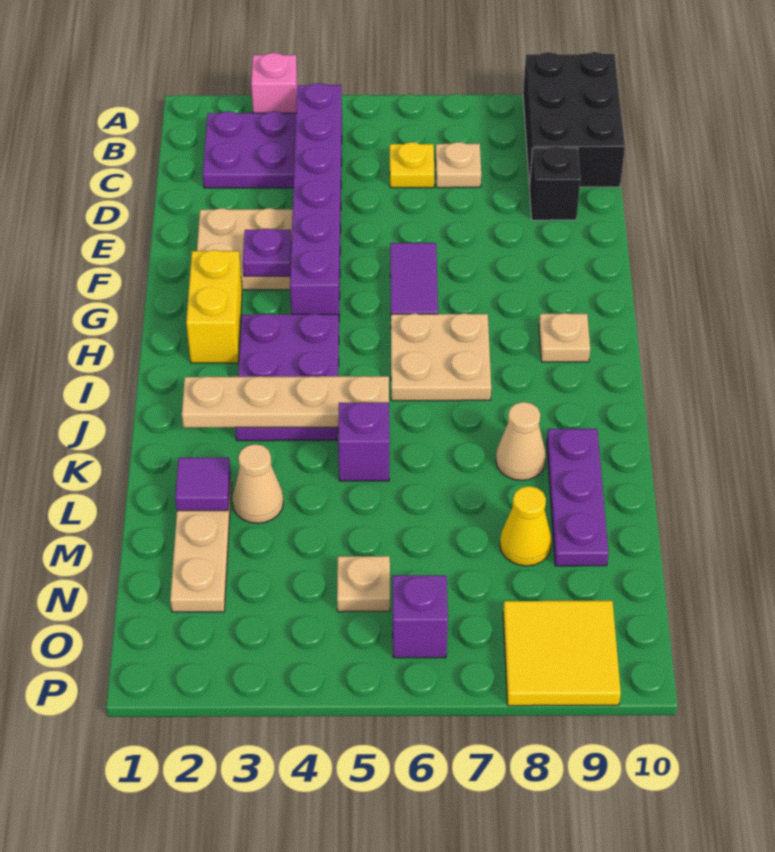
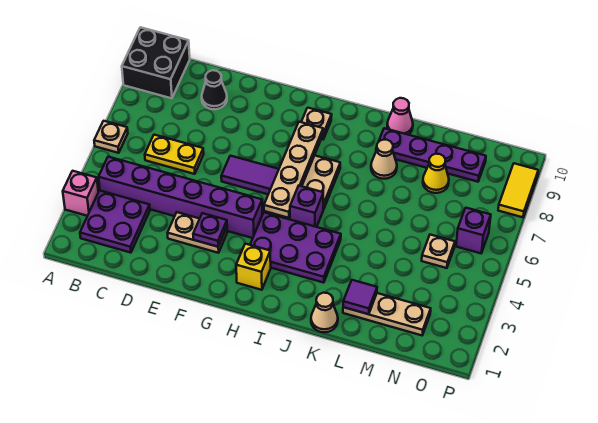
black 2x3 brick [523,52,625,187] -> black 2x2 brick [122,27,190,98]
yellow 1x1 plate [390,142,434,188] -> yellow 1x2 plate [145,135,204,174]
tan 1x1 plate [436,142,481,188] -> tan 1x1 plate moved to [94,121,128,153]
black 1x1 brick [530,146,581,220] -> black 1x1 cone [202,70,227,109]
tan 2x2 plate [197,208,293,290] -> tan 1x2 plate [168,212,227,253]
yellow 1x2 brick [186,250,242,363] -> yellow 1x1 brick [236,244,271,290]
tan 1x4 plate [182,376,389,428] -> tan 1x4 plate moved to [264,122,323,218]
purple 1x1 brick [338,402,389,481] -> purple 1x1 brick moved to [290,186,323,227]
purple 1x3 plate [547,429,608,566] -> purple 1x4 plate [376,128,486,182]
none -> pink 1x1 cone [387,98,413,135]
tan 1x1 cone [233,444,283,523] -> tan 1x1 cone moved to [311,293,338,332]
yellow 2x2 tile [503,601,621,706] -> yellow 1x2 tile [498,163,538,217]

